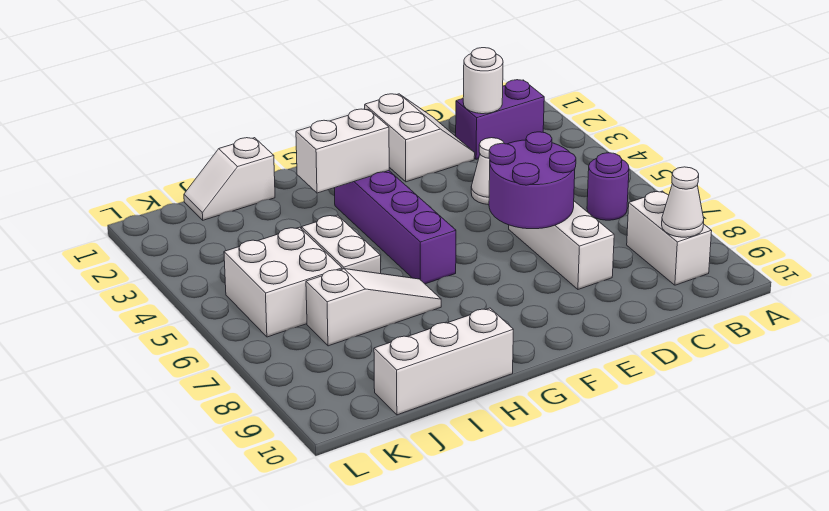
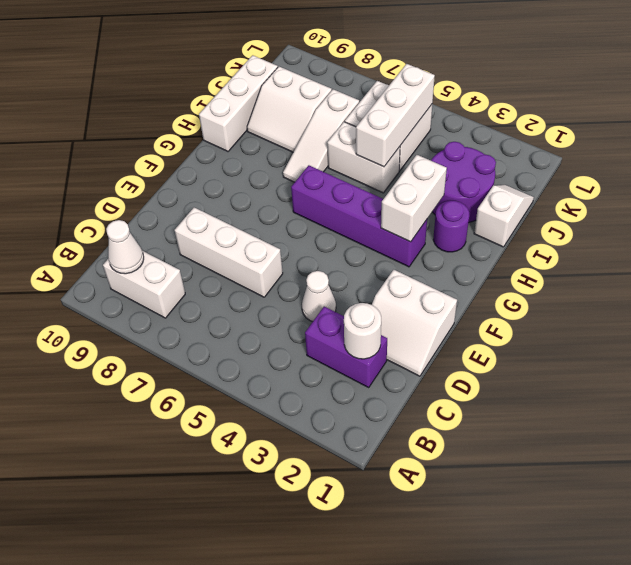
purple 1x2 brick [456,80,544,159] -> purple 1x2 brick turned to [305,307,387,387]
purple 1x1 round brick [587,153,629,220] -> purple 1x1 round brick moved to [433,201,469,252]
purple 2x2 round brick [489,132,576,229] -> purple 2x2 round brick moved to [431,142,496,222]
none -> white 1x3 brick [356,64,435,167]
none -> white 2x2 slope [247,67,332,152]

